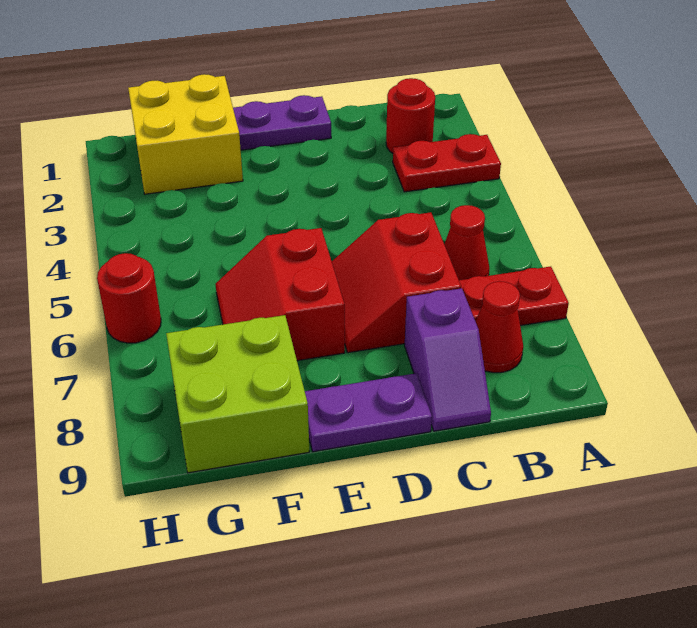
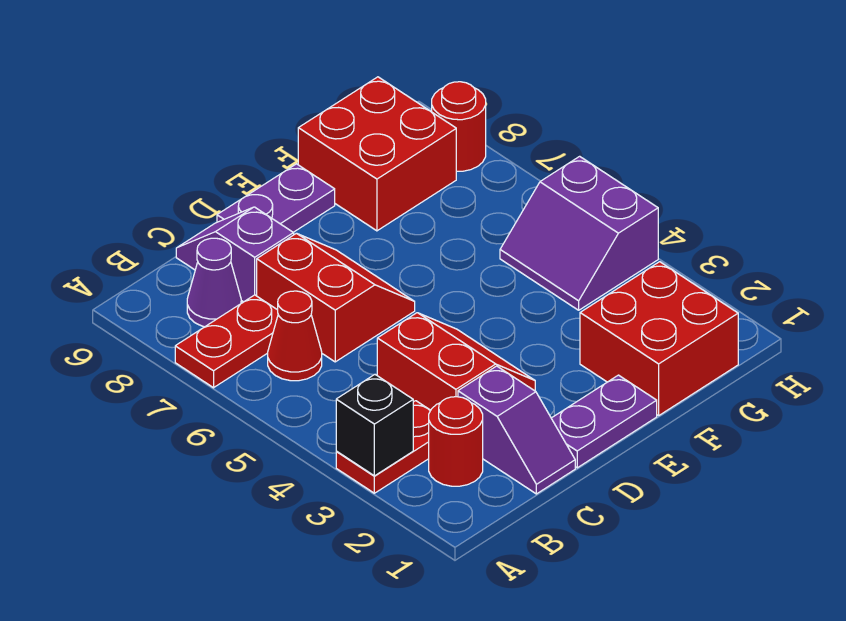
none -> black 1x1 brick [336,375,413,476]
red 1x1 cone [475,281,523,373] -> purple 1x1 cone [187,238,241,327]
none -> purple 1x2 slope [458,366,575,494]
red 2x2 slope [216,228,345,361] -> red 2x2 slope moved to [377,313,535,410]
yellow 2x2 brick [128,74,243,194] -> red 2x2 brick [580,262,738,416]
lime 2x2 brick [166,315,309,473] -> red 2x2 brick [298,77,456,231]
none -> purple 2x2 slope [500,156,658,310]
red 1x1 round brick [97,253,161,343] -> red 1x1 round brick moved to [432,82,486,171]

